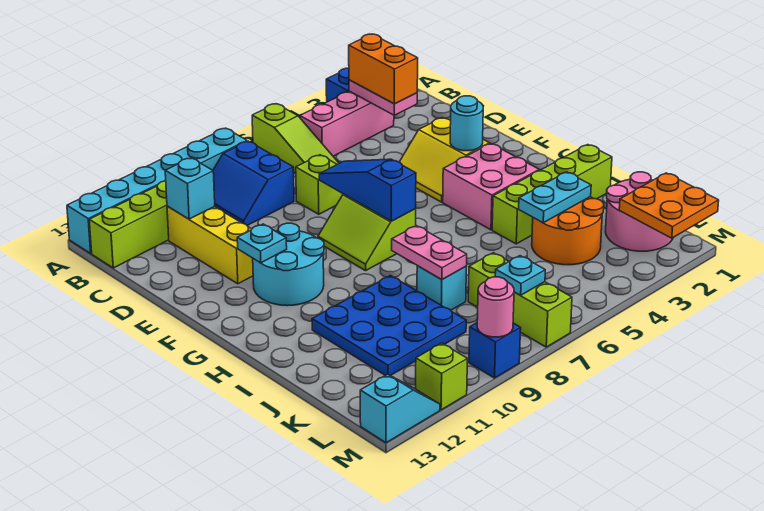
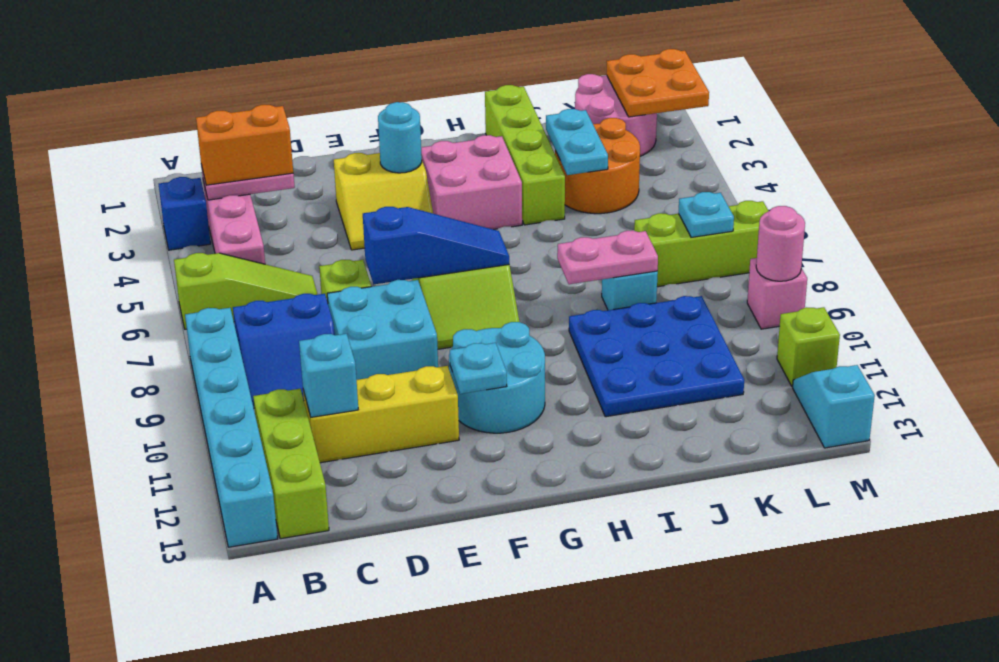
none -> cyan 2x2 brick [327,280,438,380]
blue 1x3 slope [319,159,416,221] -> blue 1x3 slope turned to [363,207,509,284]
blue 1x1 brick [469,323,521,378] -> pink 1x1 brick [747,258,807,329]

